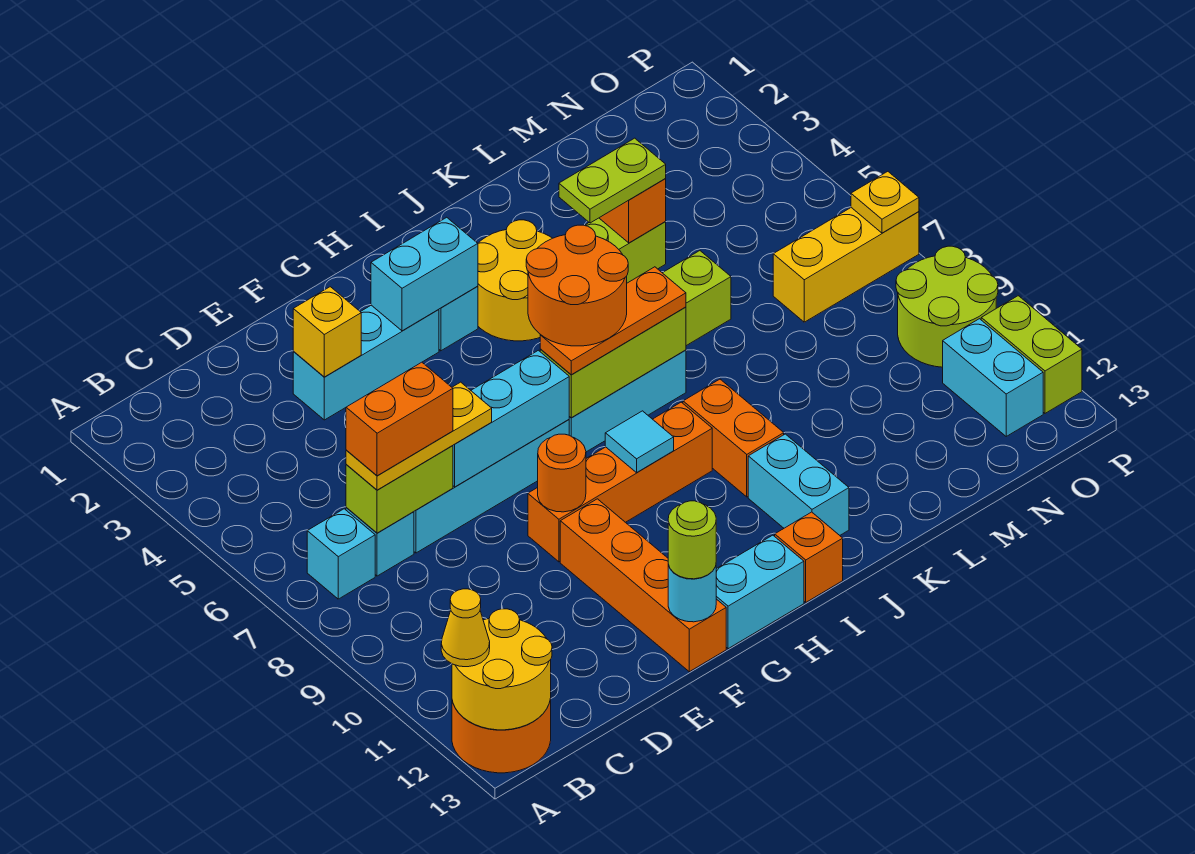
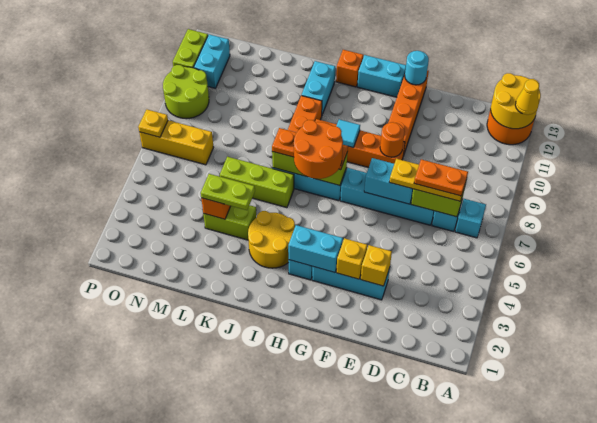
orange 1x2 brick [346,362,453,476] -> orange 1x2 plate [414,159,468,196]
cyan 1x3 brick [453,350,569,487] -> cyan 1x2 brick [364,158,413,204]
none -> yellow 1x1 brick [336,238,367,279]
lime 1x1 round brick [668,501,716,579] -> none

